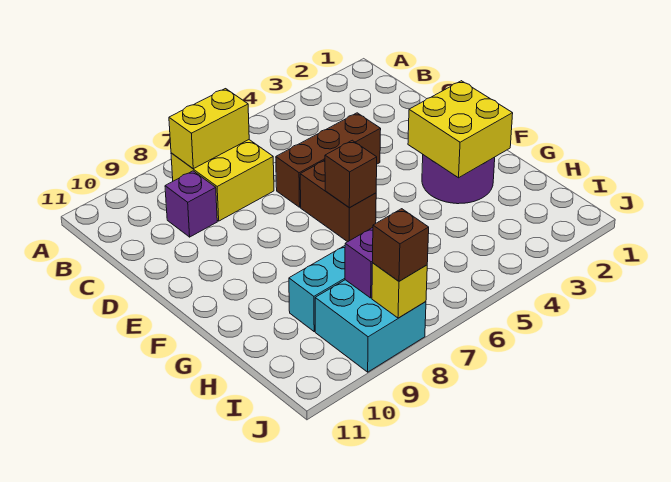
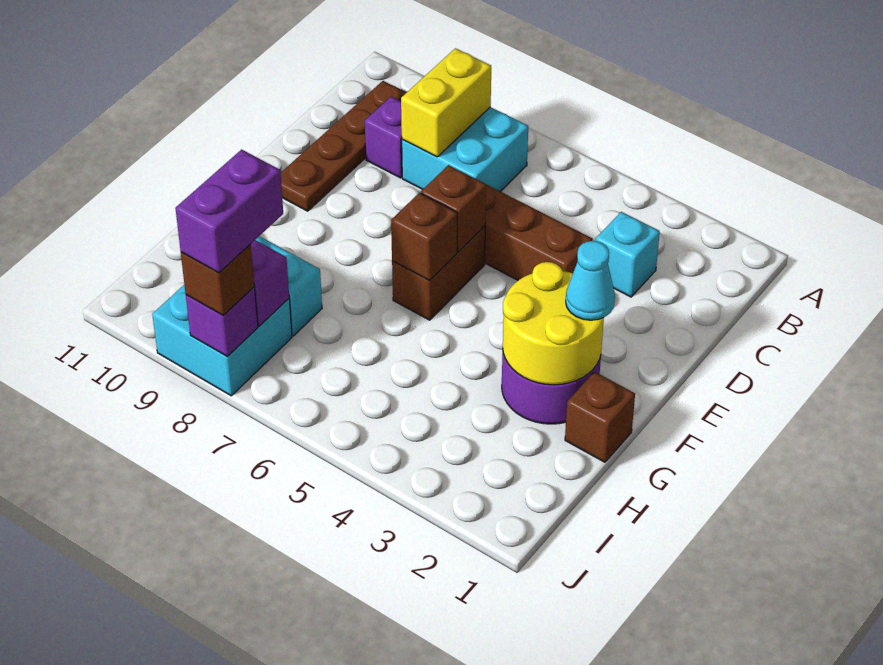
yellow 2x2 brick [171,140,274,221] -> cyan 2x2 brick [402,107,528,192]
yellow 1x2 brick [169,89,249,169] -> yellow 1x2 brick turned to [401,48,491,157]
none -> brown 1x4 plate [281,81,407,211]
none -> cyan 1x1 brick [596,212,660,297]
none -> brown 1x1 brick [421,165,486,252]
yellow 2x2 brick [408,81,513,178] -> yellow 2x2 round brick [503,262,604,385]
none -> cyan 1x1 cone [566,241,615,320]
none -> brown 1x1 brick [565,372,635,462]
none -> purple 1x2 brick [175,149,283,273]
yellow 1x1 brick [372,263,427,318] -> purple 1x1 brick [186,287,258,356]

